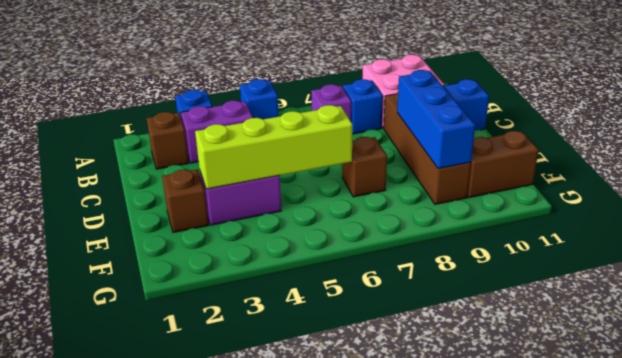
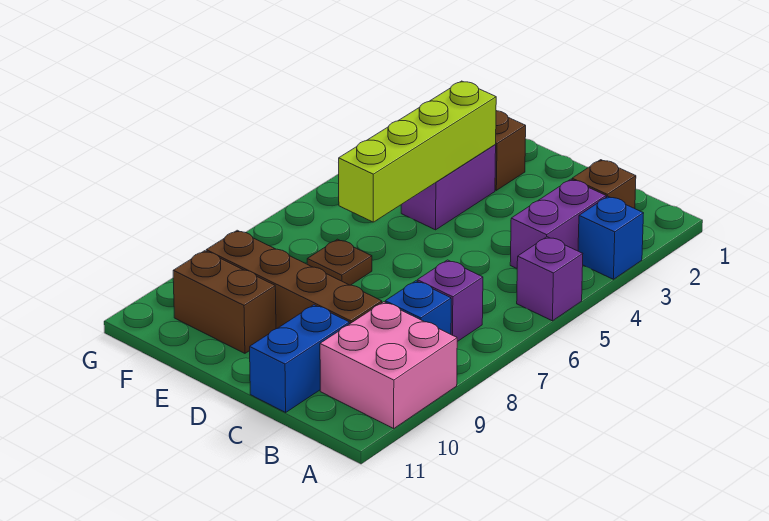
blue 1x1 brick [240,79,279,119] -> purple 1x1 brick [517,237,583,321]
blue 1x3 brick [397,70,475,169] -> none
brown 1x1 brick [342,136,387,197] -> brown 1x1 plate [307,239,372,285]
brown 1x2 brick [467,131,539,197] -> brown 1x2 brick turned to [173,251,276,353]

